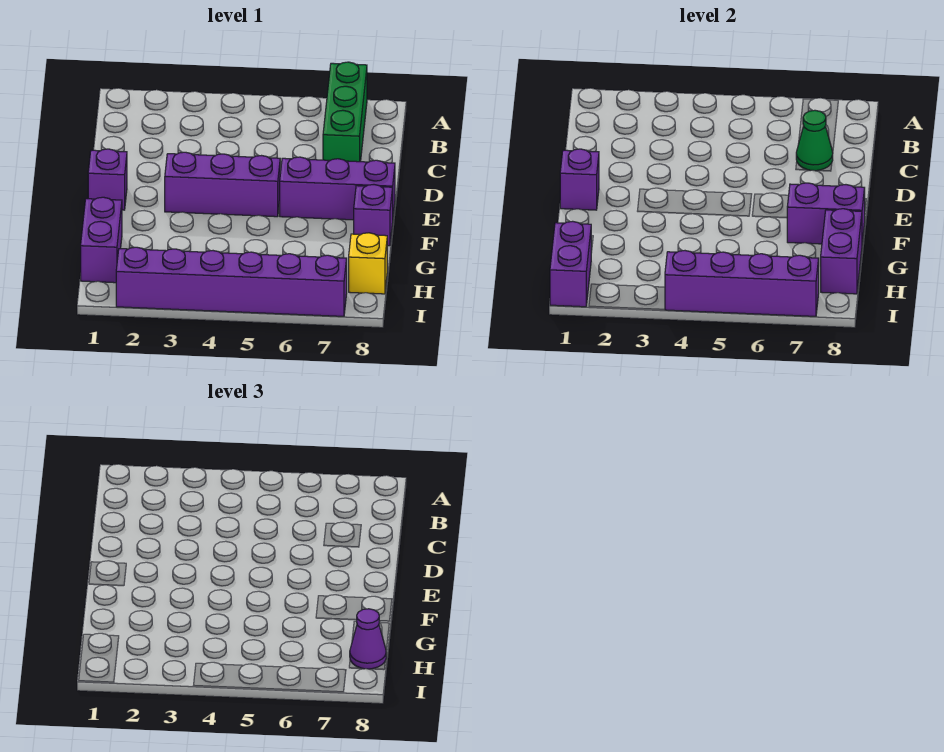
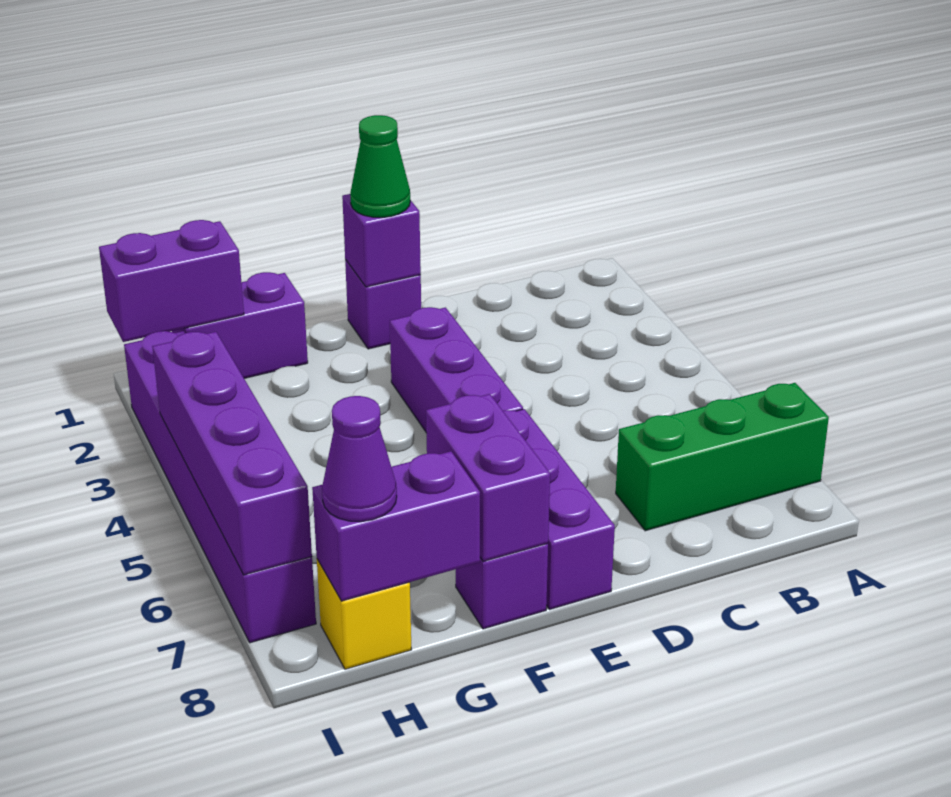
green 1x1 cone [796,110,833,171] -> green 1x1 cone moved to [350,115,410,218]

